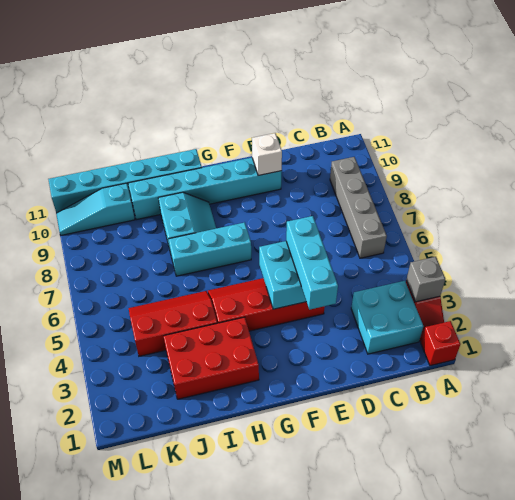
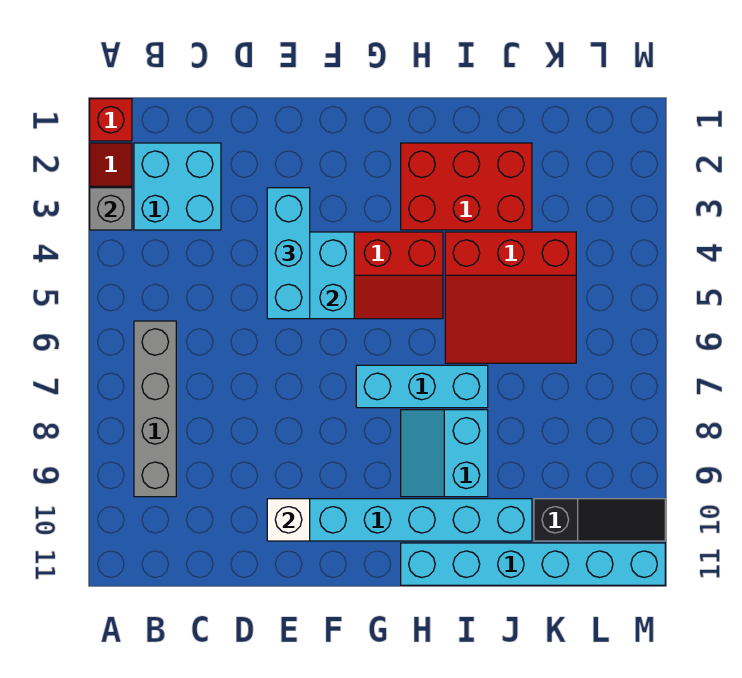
red 2x3 slope [129,291,217,356] -> red 3x3 slope [445,232,576,363]
cyan 1x3 slope [56,183,135,235] -> black 1x3 slope [534,499,665,541]

